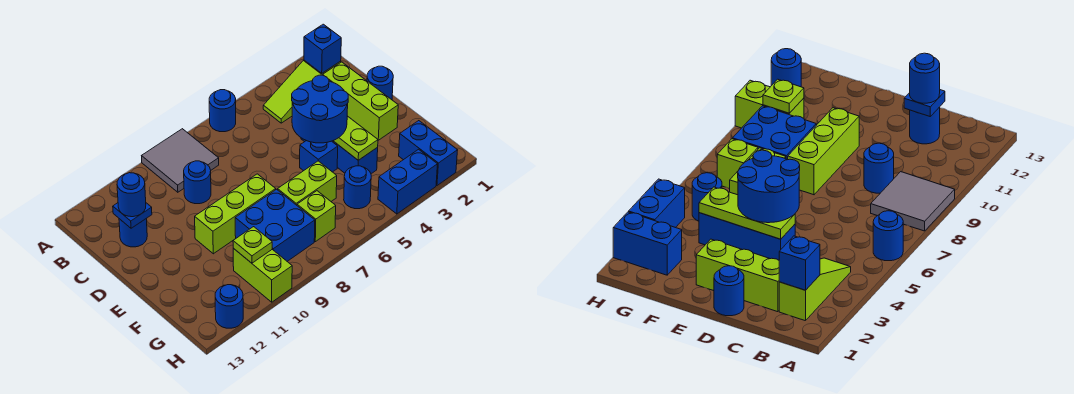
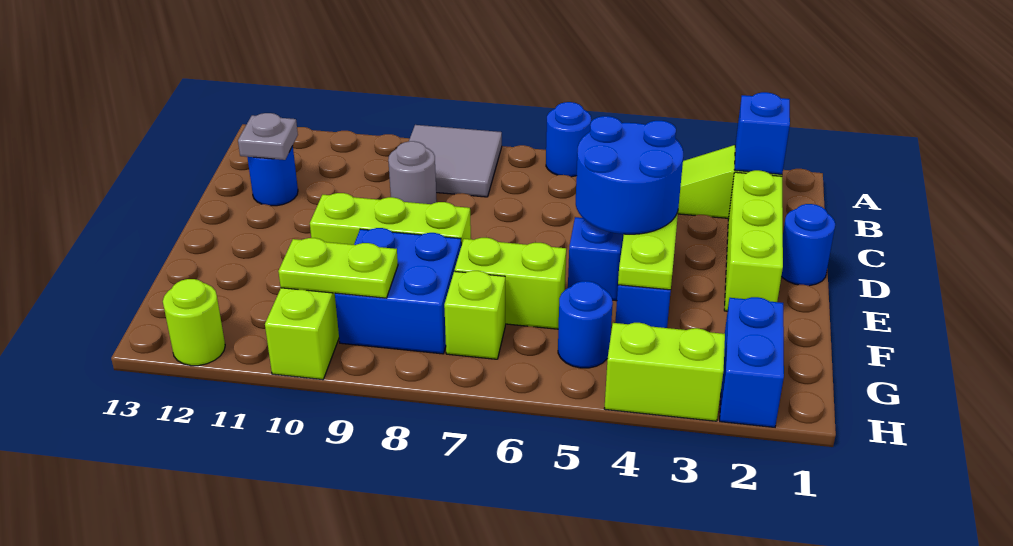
blue 1x1 round brick [184,161,211,204] -> grey 1x1 round brick [388,141,437,204]
blue 1x1 plate [113,203,152,228] -> grey 1x1 plate [238,113,298,160]
blue 1x1 round brick [117,173,146,217] -> none
lime 1x1 plate [233,227,272,263] -> lime 1x2 plate [278,238,398,298]
blue 1x2 brick [378,149,437,214] -> lime 1x2 brick [604,323,725,421]
blue 1x1 round brick [215,285,243,328] -> lime 1x1 round brick [163,279,225,366]

